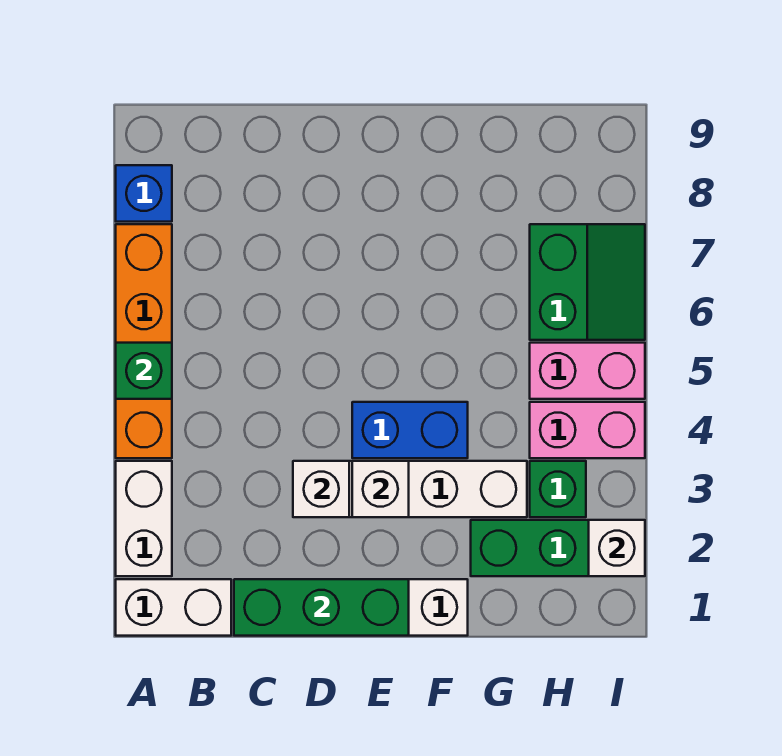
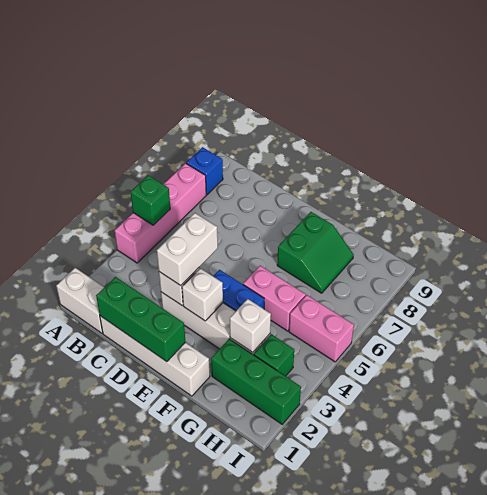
white 1x2 brick [116,461,172,576] -> white 1x2 brick moved to [157,213,218,286]
orange 1x4 brick [116,224,172,458] -> pink 1x4 brick [115,163,206,263]
pink 1x2 brick [530,402,645,458] -> pink 1x2 brick moved to [243,266,306,331]
green 2x2 slope [530,224,645,340] -> green 2x2 slope moved to [277,212,354,293]
white 1x1 brick [589,520,645,576] -> white 1x1 brick moved to [230,299,271,352]

